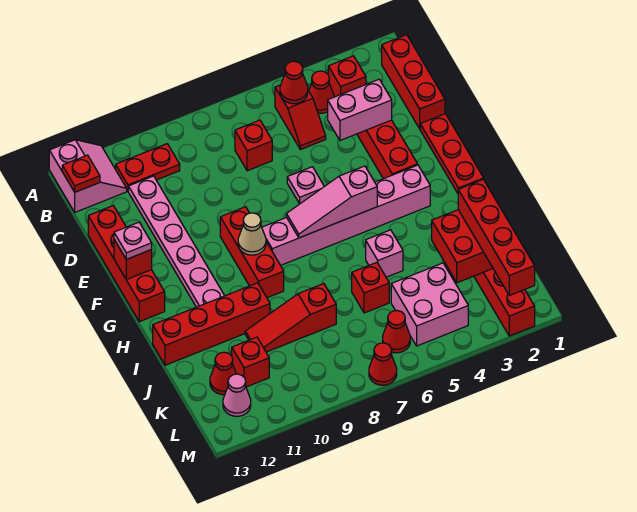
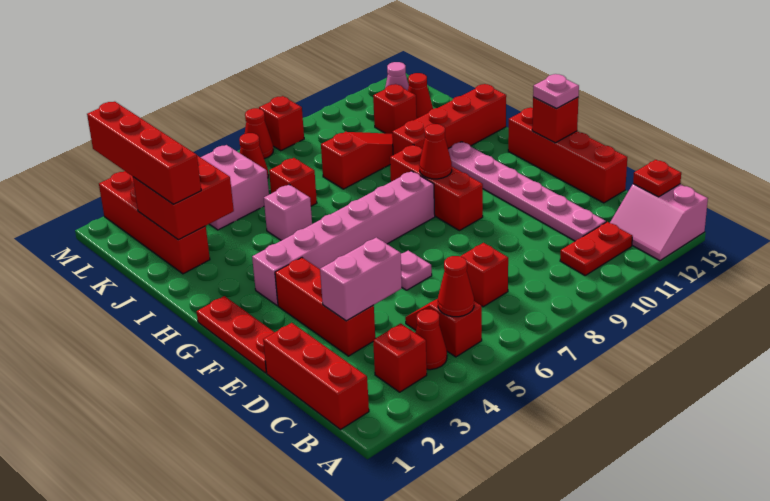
pink 1x3 slope [286,166,377,238] -> none
tan 1x1 cone [238,213,266,255] -> red 1x1 cone [419,124,452,179]
none -> red 1x1 brick [259,96,304,151]

